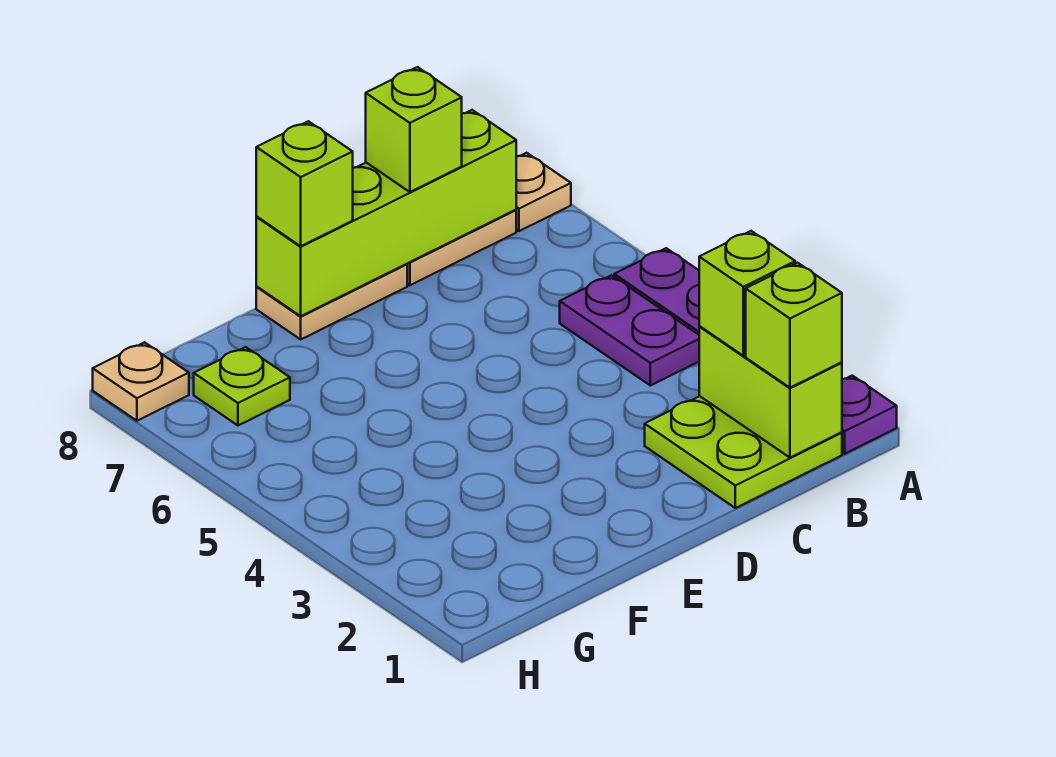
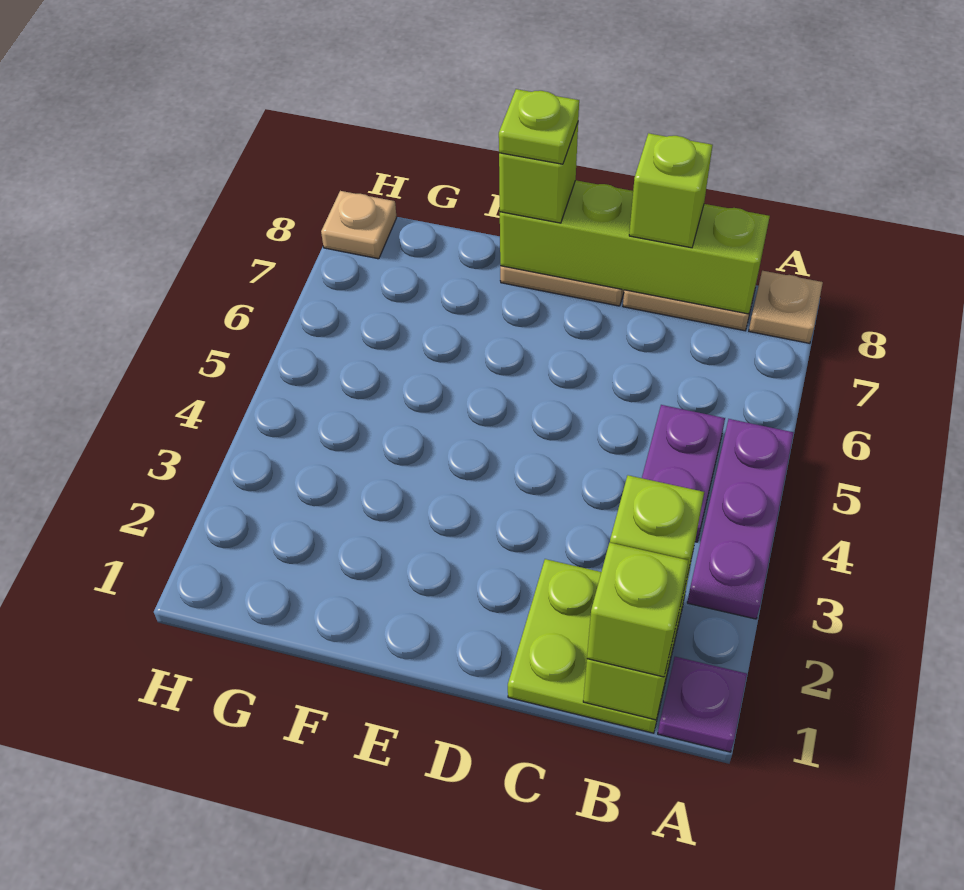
lime 1x1 plate [194,347,290,425] -> lime 1x1 plate moved to [499,89,579,164]

